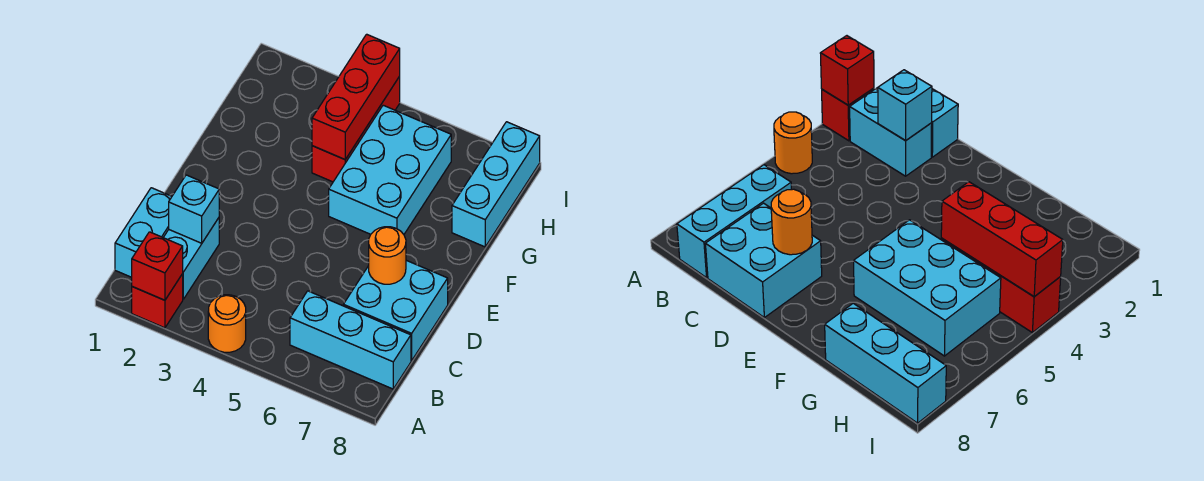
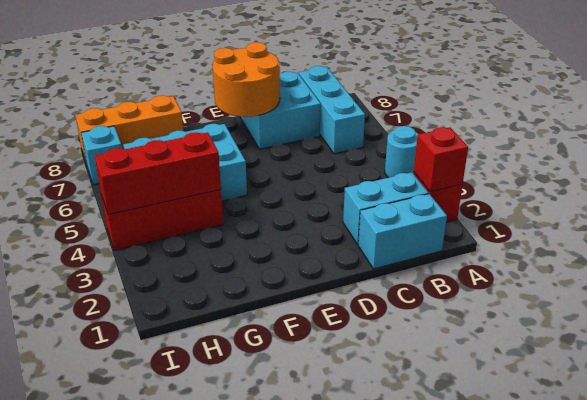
orange 1x1 round brick [208,295,246,352] -> cyan 1x1 round brick [385,126,418,178]
cyan 1x1 brick [169,175,219,243] -> cyan 1x1 brick moved to [81,126,122,185]
orange 1x1 round brick [369,227,406,284] -> orange 2x2 round brick [212,42,280,117]
cyan 1x3 brick [452,122,540,247] -> orange 1x3 brick [75,95,183,164]

